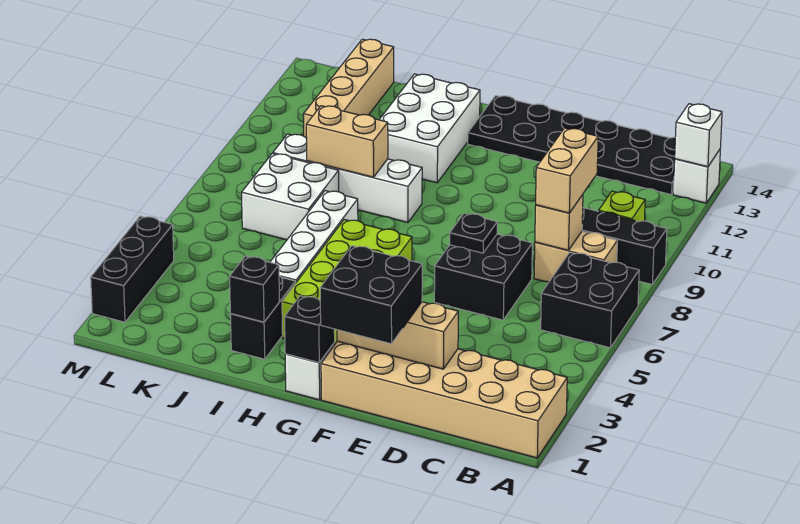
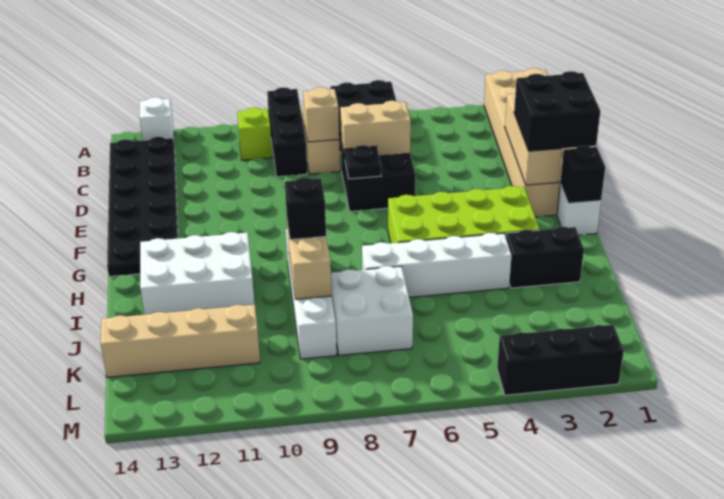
white 1x1 brick [675,104,722,167] -> none
tan 1x2 brick [536,128,598,213] -> tan 1x2 brick moved to [340,101,411,157]
black 1x1 brick [230,256,279,322] -> black 1x1 brick moved to [285,177,326,240]

